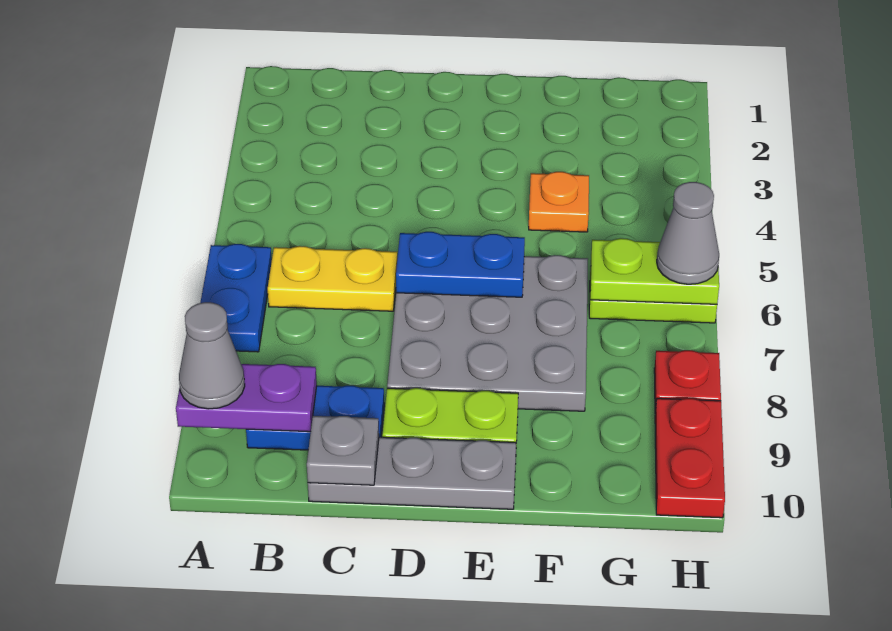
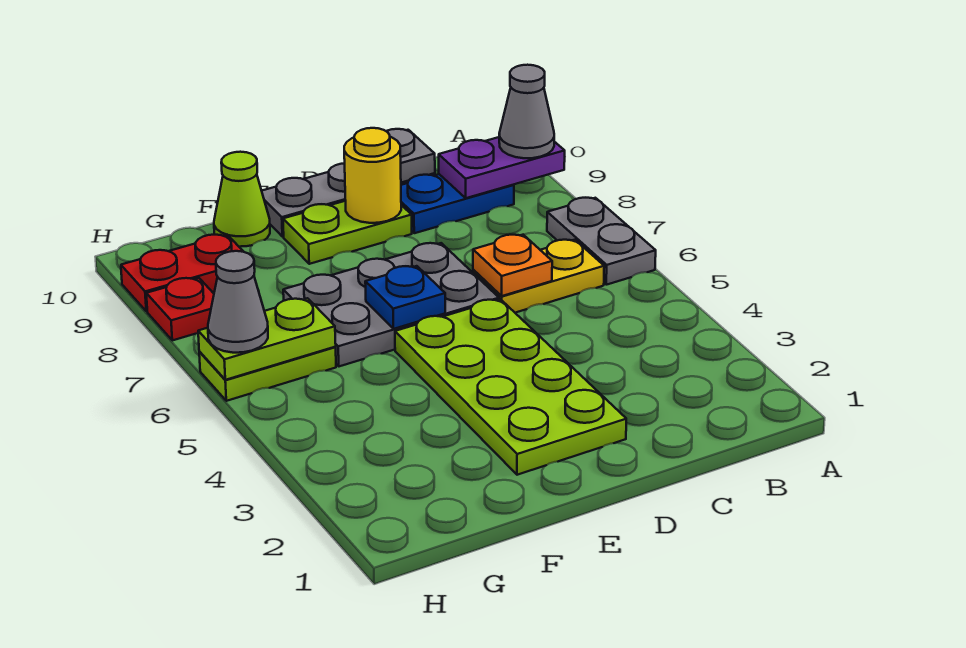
blue 1x2 plate [200,244,272,352] -> grey 1x2 plate [547,198,656,285]
none -> lime 2x4 plate [395,299,626,475]
grey 3x3 plate [387,255,588,411] -> grey 2x3 plate [283,243,499,366]
blue 1x2 plate [396,232,525,297] -> blue 1x1 plate [365,266,445,329]
none -> yellow 1x1 round brick [344,128,401,223]
orange 1x1 plate [529,172,589,232] -> orange 1x1 plate moved to [473,235,552,296]
none -> lime 1x1 cone [214,152,270,247]
red 1x2 plate [655,398,725,518] -> red 1x2 plate turned to [121,235,244,311]

